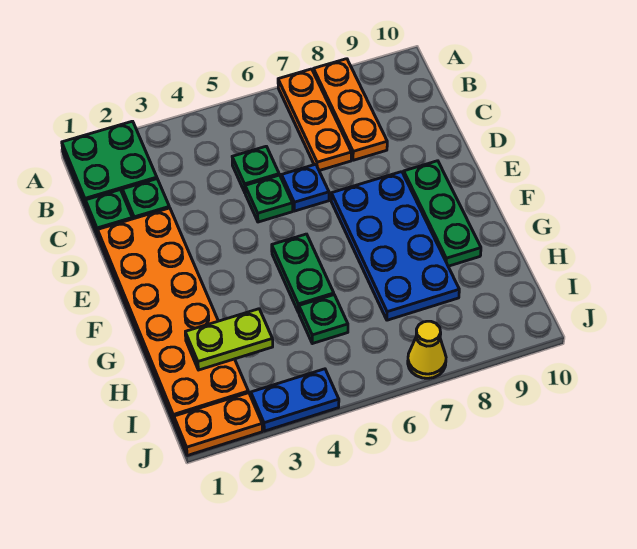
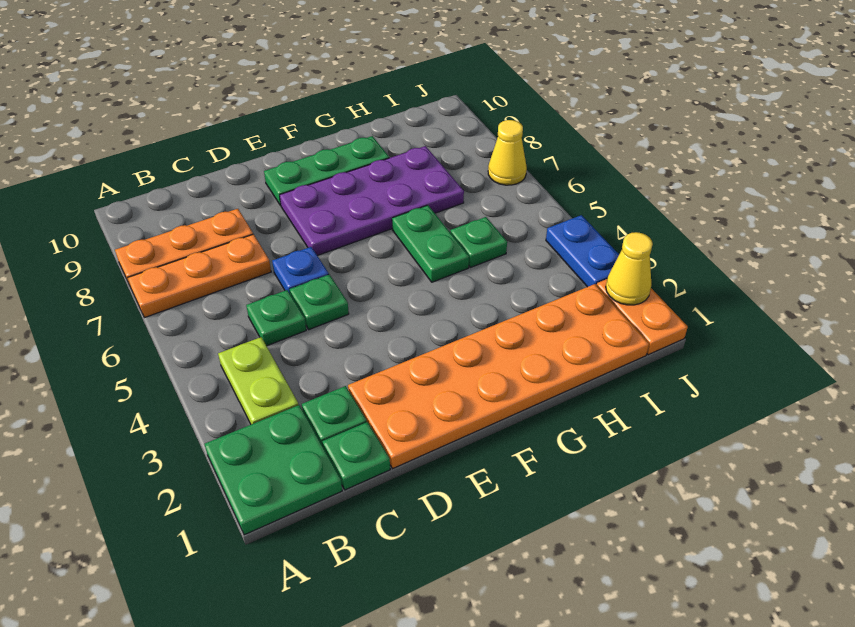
blue 2x4 plate [331,172,459,320] -> purple 2x4 plate [280,146,464,256]
green 1x2 plate [272,234,334,313] -> green 1x2 plate turned to [392,205,469,282]
lime 1x2 plate [185,309,273,370] -> lime 1x2 plate moved to [218,337,299,424]
none -> yellow 1x1 cone [606,232,653,305]

